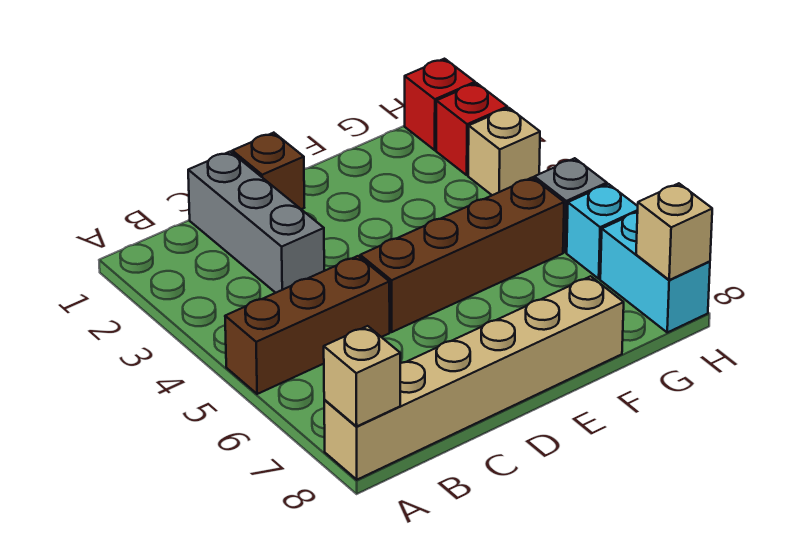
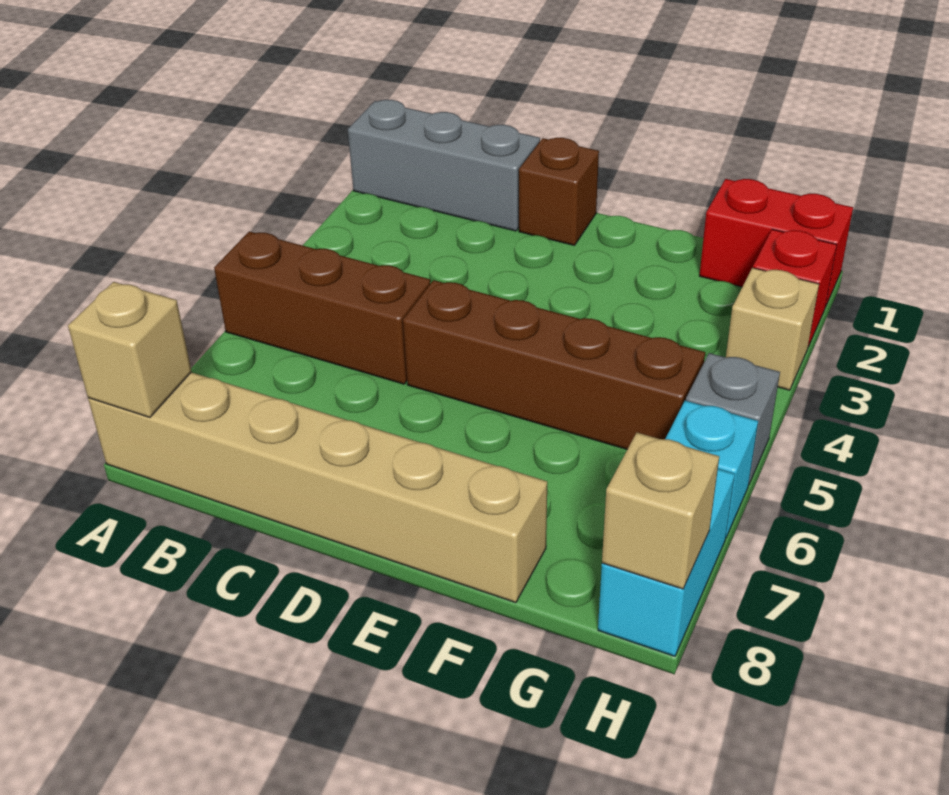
grey 1x3 brick [188,152,324,293] -> grey 1x3 brick turned to [348,100,540,231]
red 1x1 brick [405,59,475,150] -> red 1x2 brick [699,179,853,307]

